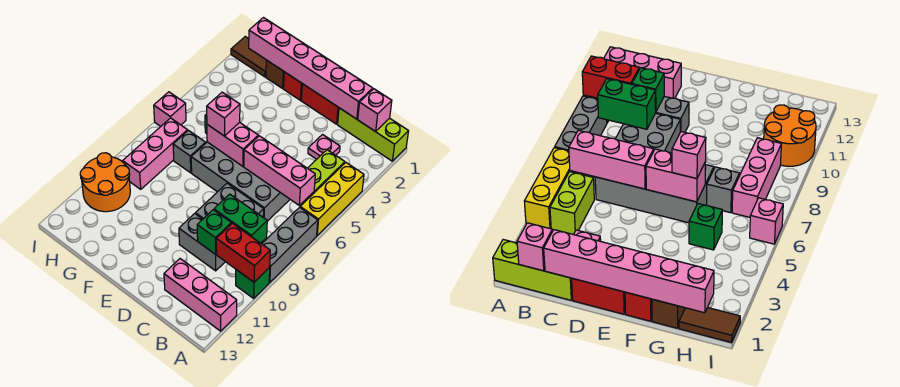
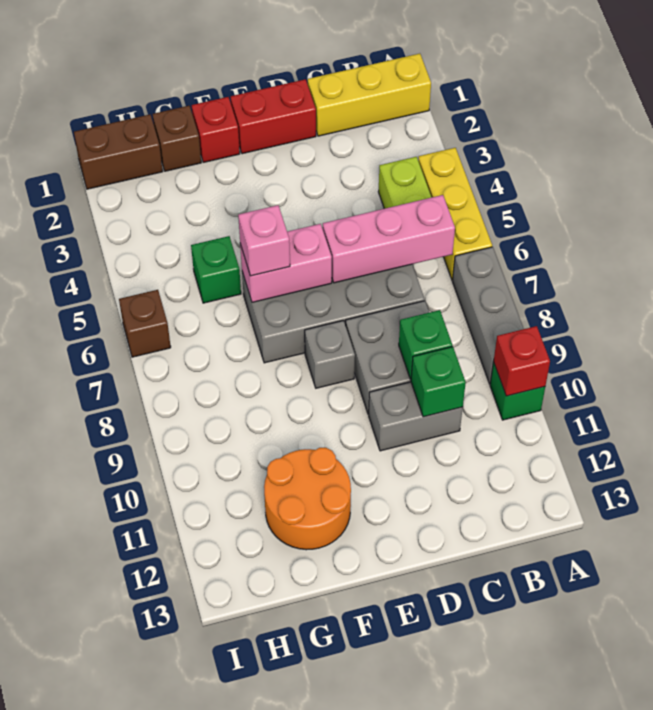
lime 1x3 brick [338,108,409,161] -> yellow 1x3 brick [308,54,431,136]
red 1x2 brick [216,223,270,282] -> red 1x1 brick [494,326,550,396]
pink 1x3 brick [164,259,237,331] -> none
pink 1x1 brick [358,89,392,132] -> none
green 1x2 brick [214,194,267,243] -> green 1x1 brick [399,310,452,380]
pink 1x6 brick [249,18,373,119] -> none
pink 1x1 plate [308,135,340,159] -> none
grey 1x1 brick [173,130,206,173] -> grey 1x1 brick moved to [305,321,355,388]
brown 1x2 tile [231,37,266,77] -> brown 1x2 brick [74,115,163,189]
pink 1x3 brick [123,118,188,189] -> none
orange 2x2 round brick [80,153,130,212] -> orange 2x2 round brick moved to [264,448,351,550]
pink 1x1 brick [154,92,186,126] -> brown 1x1 brick [119,290,171,357]

